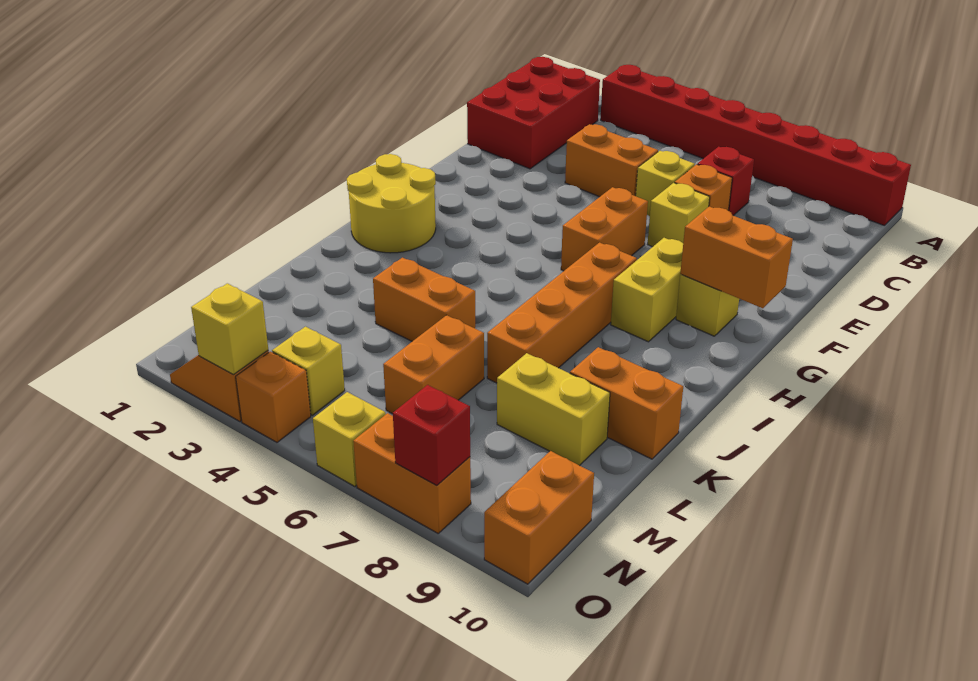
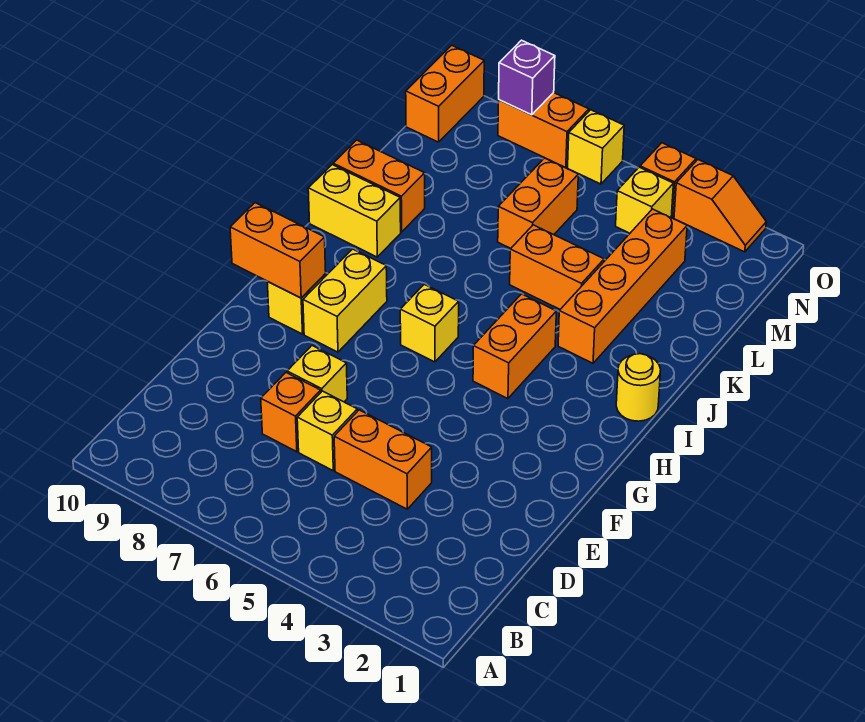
red 1x8 brick [600,65,911,225] -> none
red 2x3 brick [467,57,600,169] -> none
red 1x1 brick [698,147,754,216] -> none
orange 1x2 brick [561,187,648,271] -> orange 1x2 brick moved to [473,294,556,399]
yellow 2x2 round brick [347,154,436,253] -> yellow 1x1 round brick [616,354,661,421]
orange 1x4 brick [487,243,637,383] -> orange 1x4 brick moved to [558,209,687,363]
yellow 1x2 brick [497,353,610,466] -> yellow 1x2 brick moved to [308,165,401,257]
yellow 1x1 brick [191,283,268,375] -> yellow 1x1 brick moved to [400,284,459,362]
red 1x1 brick [393,385,470,485] -> purple 1x1 brick [499,40,555,115]

